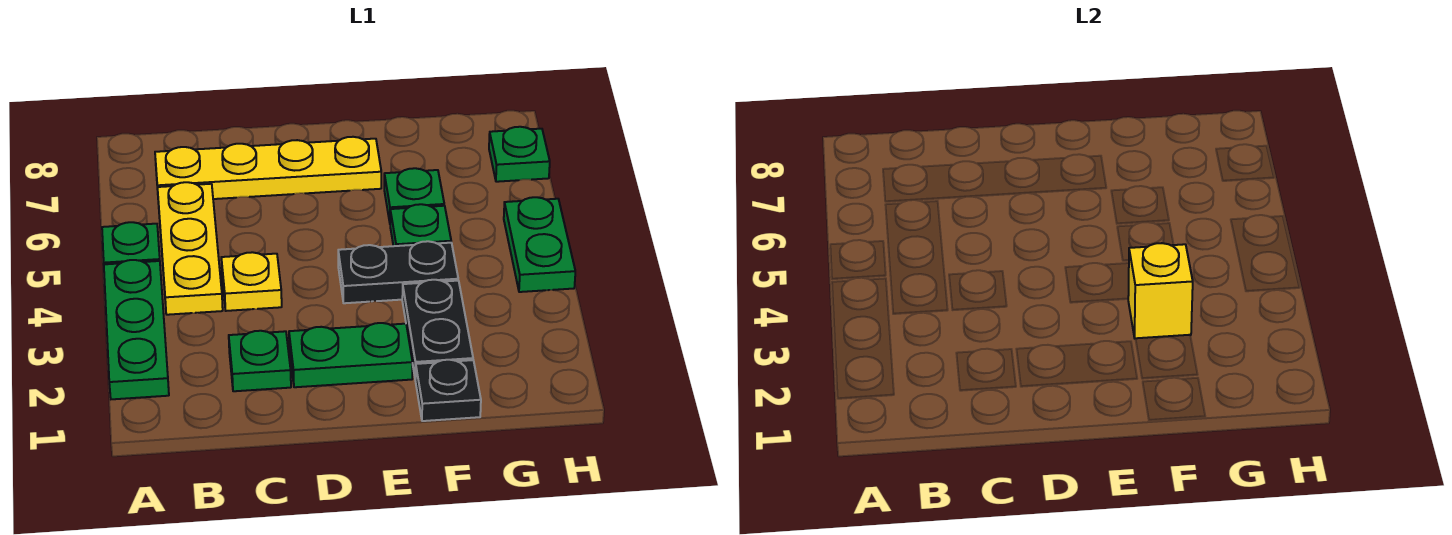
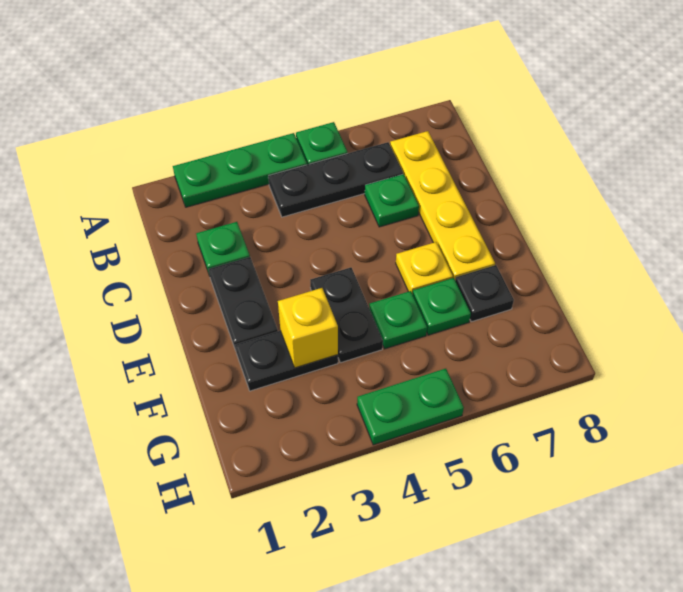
yellow 1x3 plate [157,182,223,315] -> black 1x3 plate [268,142,403,217]
yellow 1x1 plate [221,252,282,311] -> yellow 1x1 plate moved to [396,242,453,294]
green 1x2 plate [289,323,413,387] -> black 1x2 plate [209,257,278,350]
black 1x1 plate [415,360,481,421] -> black 1x1 plate moved to [455,265,514,322]
green 1x1 plate [489,127,550,182] -> green 1x1 plate moved to [365,174,419,227]

